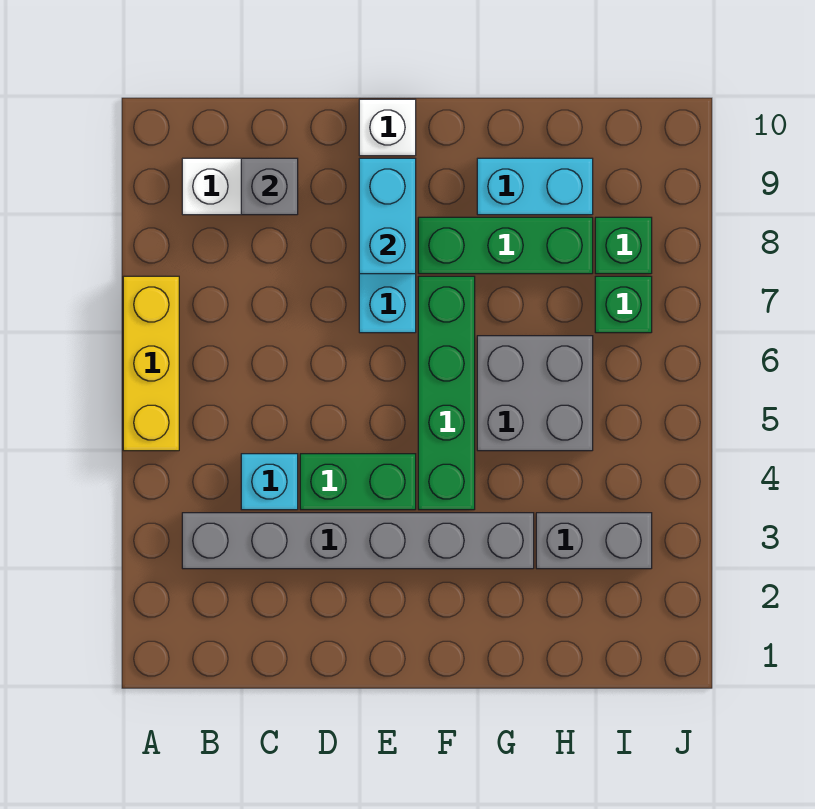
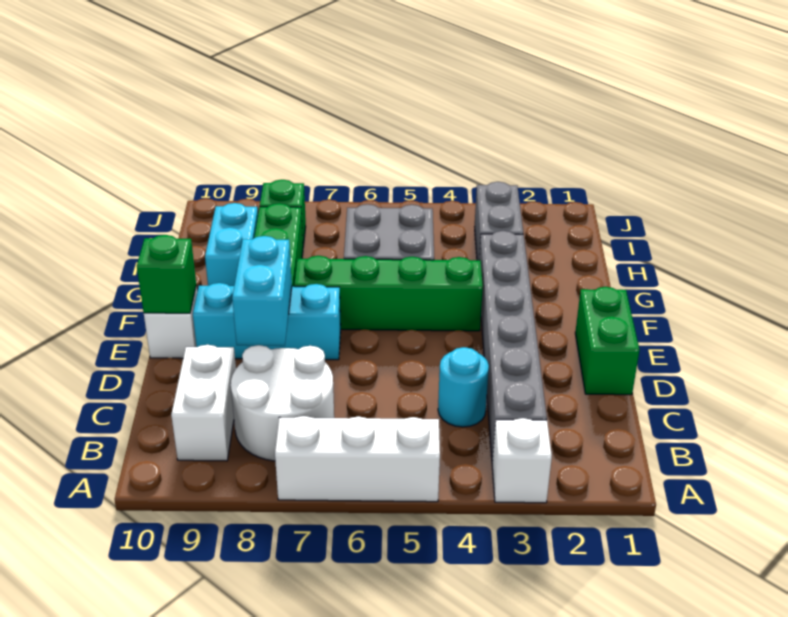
none -> white 1x1 brick [492,418,552,503]
yellow 1x3 brick [123,276,179,451] -> white 1x3 brick [275,416,440,502]
none -> white 2x2 round brick [231,345,334,461]
cyan 1x1 brick [241,454,298,510] -> cyan 1x1 round brick [438,347,489,427]
grey 1x1 brick [241,158,298,215] -> none
green 1x2 brick [300,454,416,510] -> green 1x2 brick moved to [575,287,639,395]
cyan 1x2 brick [359,158,416,274] -> cyan 1x2 brick turned to [232,236,292,346]
green 1x1 brick [595,276,652,333] -> green 1x1 brick moved to [137,235,196,313]

